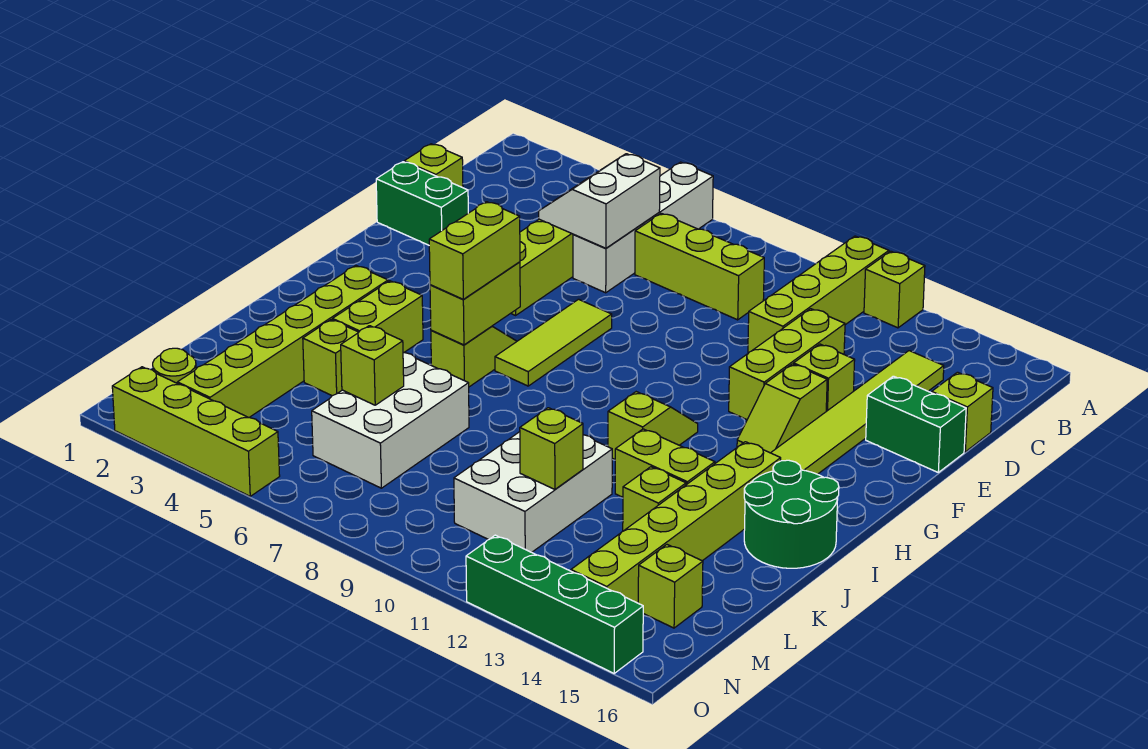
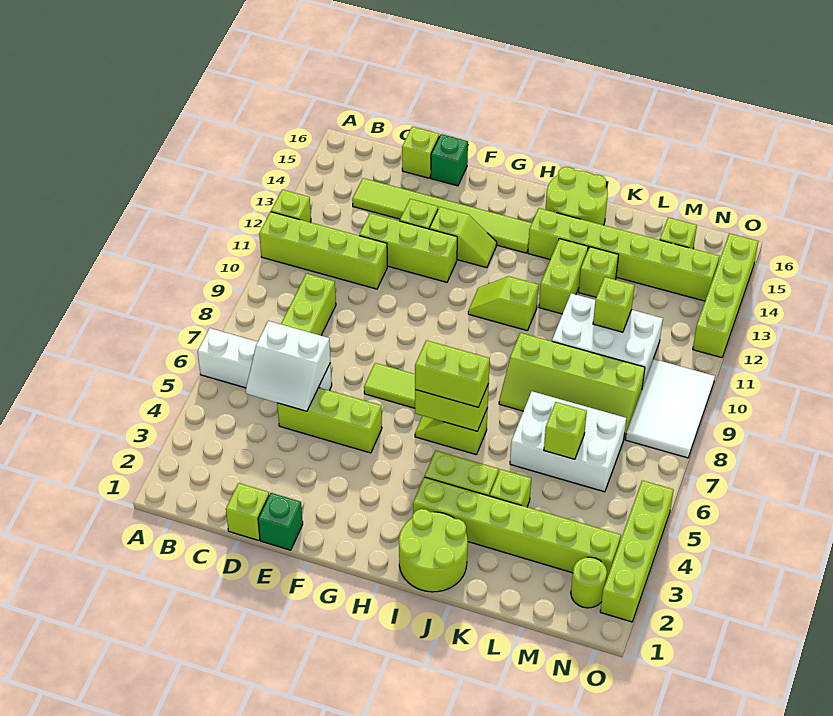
green 1x2 brick [376,162,468,245] -> green 1x1 brick [258,493,303,550]
green 1x2 brick [866,376,966,472] -> green 1x1 brick [431,134,468,186]
none -> lime 2x2 round brick [399,509,468,592]
green 2x2 round brick [744,460,839,568] -> lime 2x2 round brick [546,167,608,225]
none -> lime 2x4 slope [499,333,645,438]
none -> white 2x3 tile [626,359,715,458]
green 1x4 brick [466,535,643,673] -> lime 1x4 brick [693,233,758,358]

